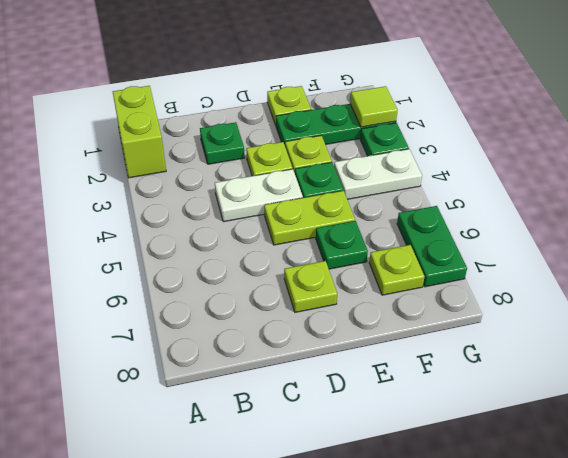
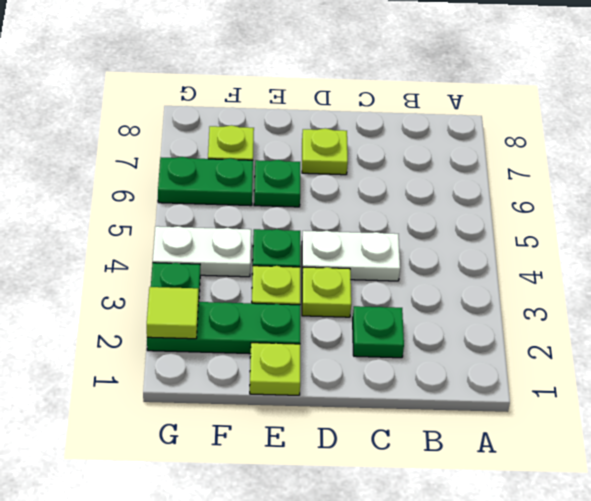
lime 1x2 brick [113,86,166,178] -> none
lime 1x2 plate [264,191,355,245] -> none
green 1x2 plate [397,206,467,287] -> green 1x2 plate turned to [158,157,253,206]

